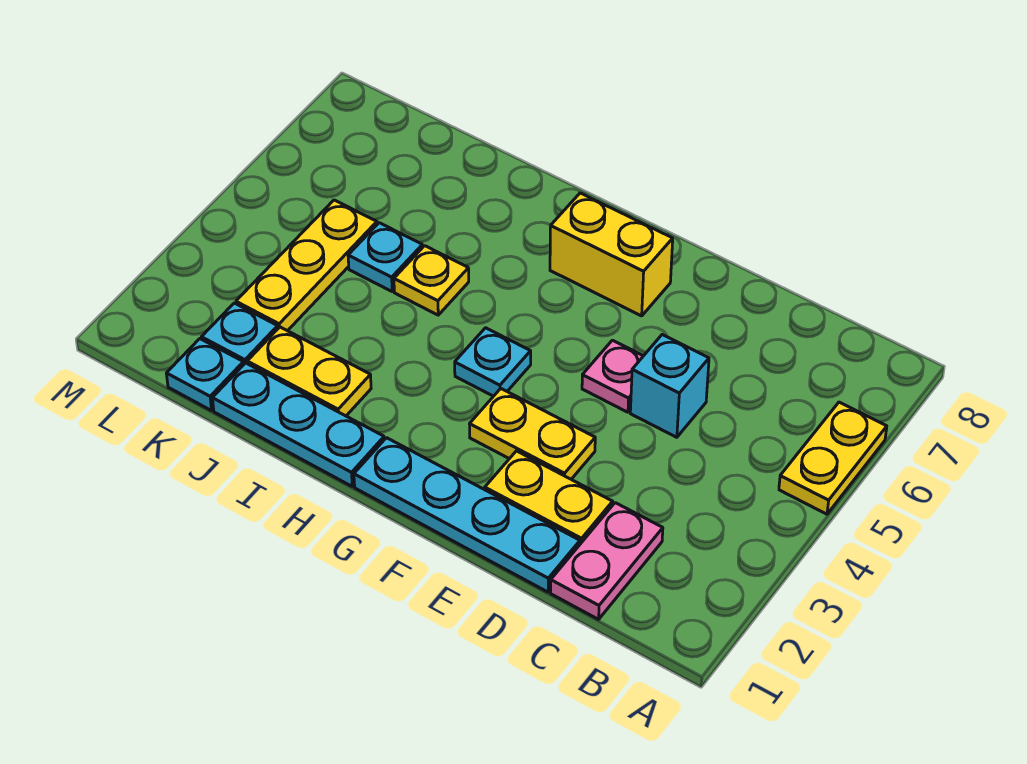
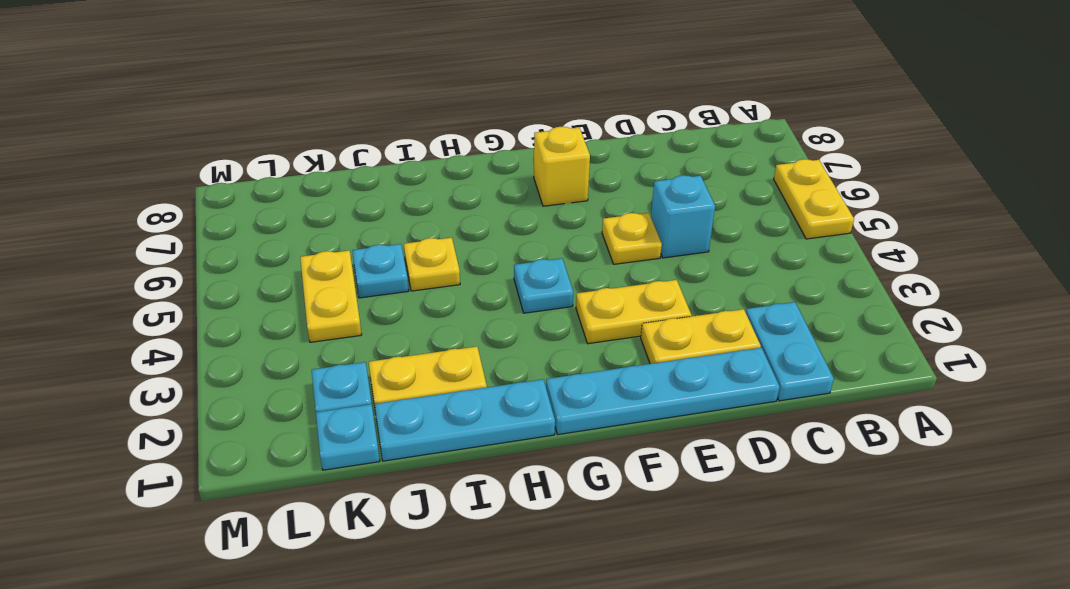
pink 1x2 plate [551,503,663,619] -> cyan 1x2 plate [746,302,834,401]
pink 1x1 plate [582,340,643,412] -> yellow 1x1 plate [602,213,662,264]
yellow 1x2 brick [550,193,673,316] -> yellow 1x1 brick [534,127,590,206]
yellow 1x3 plate [236,200,377,331] -> yellow 1x2 plate [300,250,362,342]

